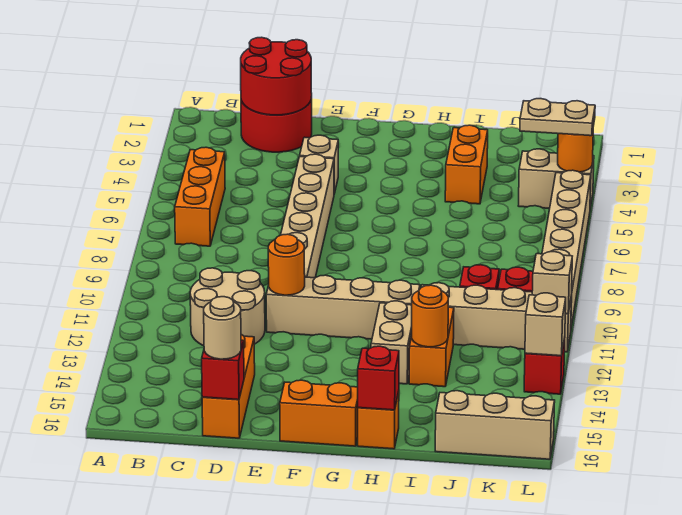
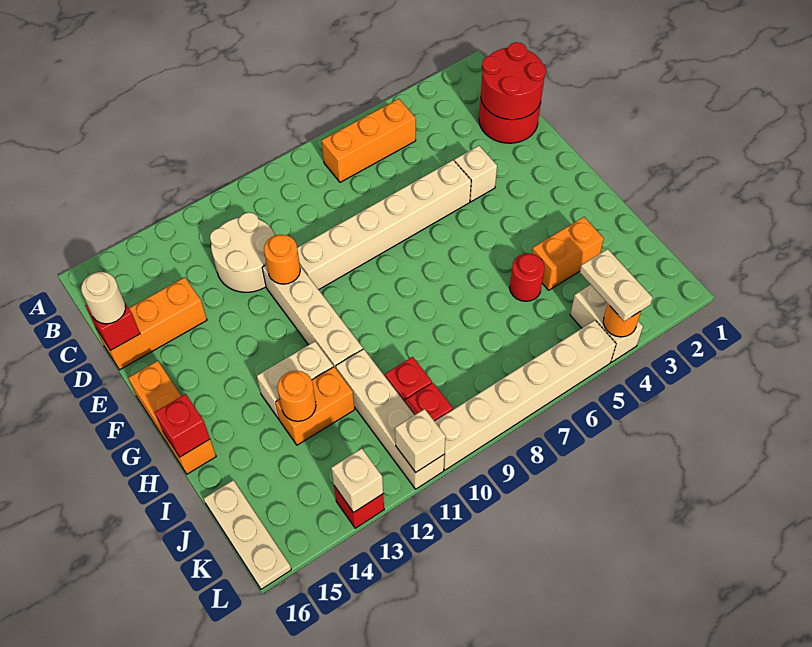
none -> red 1x1 round brick [510,254,545,301]
tan 1x3 brick [435,391,555,459] -> tan 1x3 plate [204,480,291,589]

